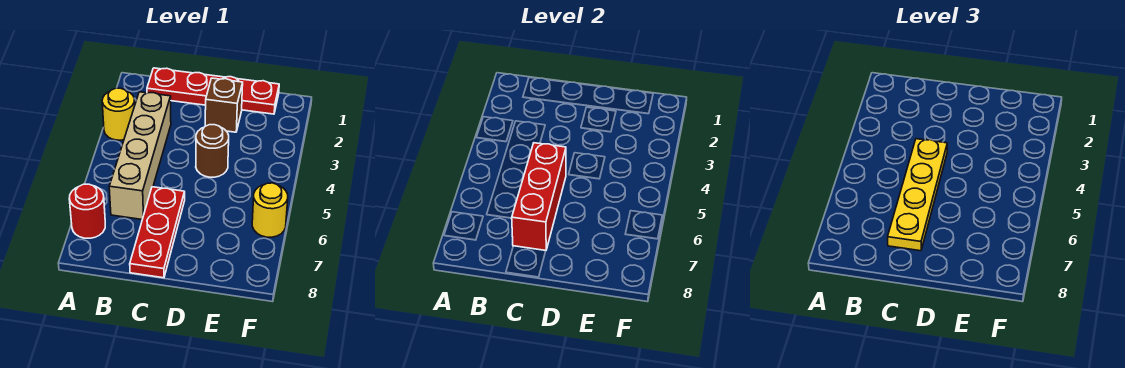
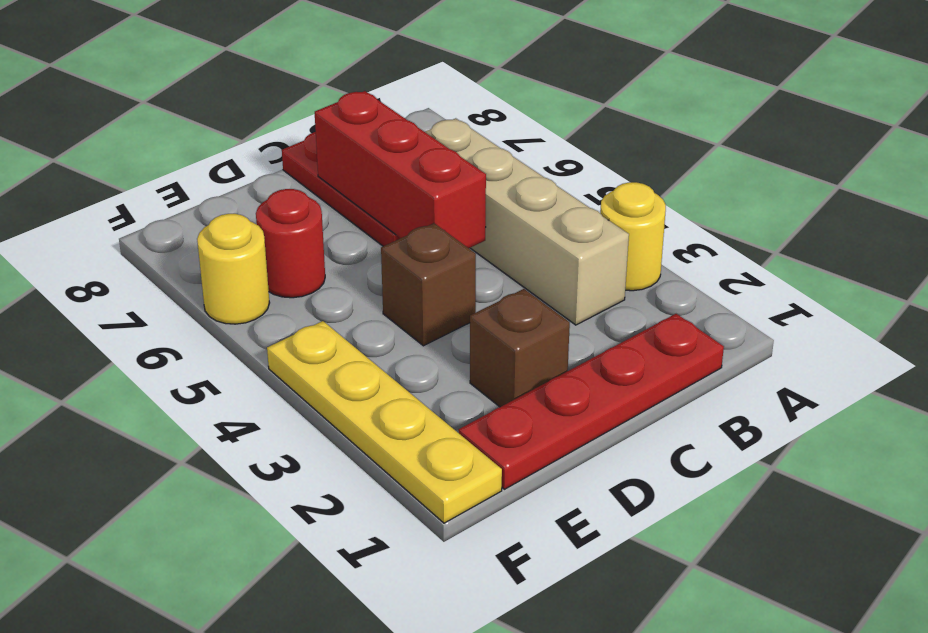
red 1x1 round brick [69,184,105,238] -> red 1x1 round brick moved to [256,189,325,298]
yellow 1x4 plate [888,139,947,251] -> yellow 1x4 plate moved to [267,321,502,523]
brown 1x1 round brick [196,125,229,177] -> brown 1x1 brick [381,223,476,346]

